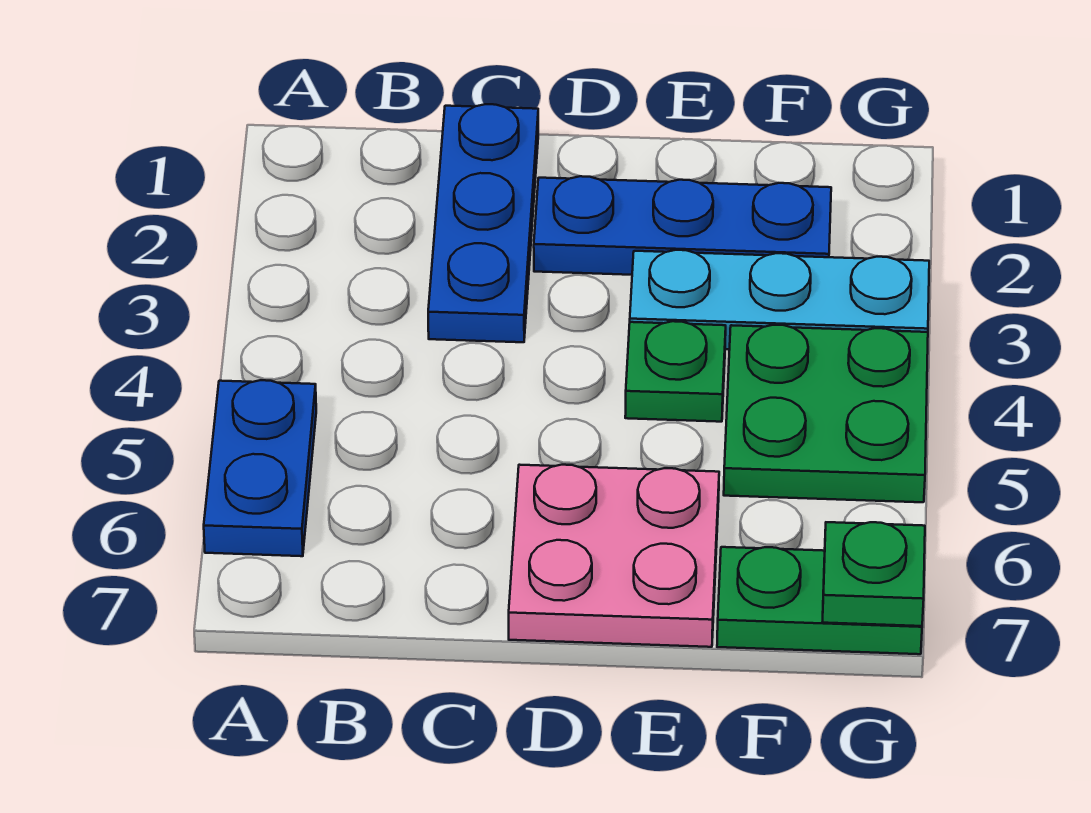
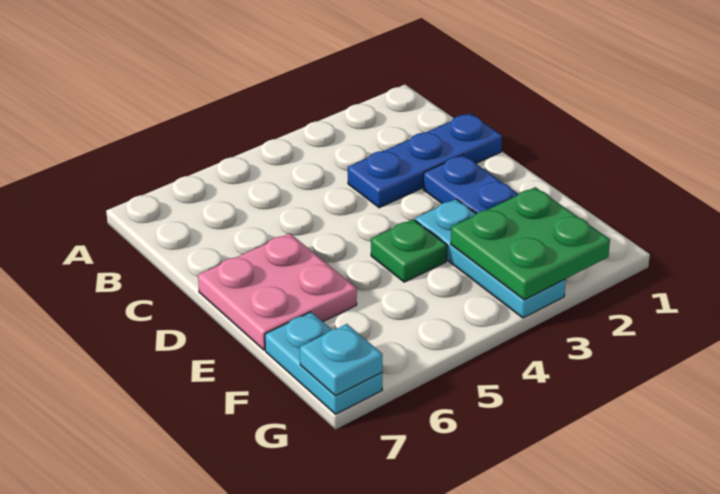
blue 1x2 plate [204,380,316,556] -> none
green 2x2 plate [724,325,928,502] -> green 2x2 plate moved to [451,187,610,300]
green 1x2 plate [717,547,922,654] -> cyan 1x2 plate [265,312,382,414]
green 1x1 plate [823,522,925,626] -> cyan 1x1 plate [300,324,383,396]

